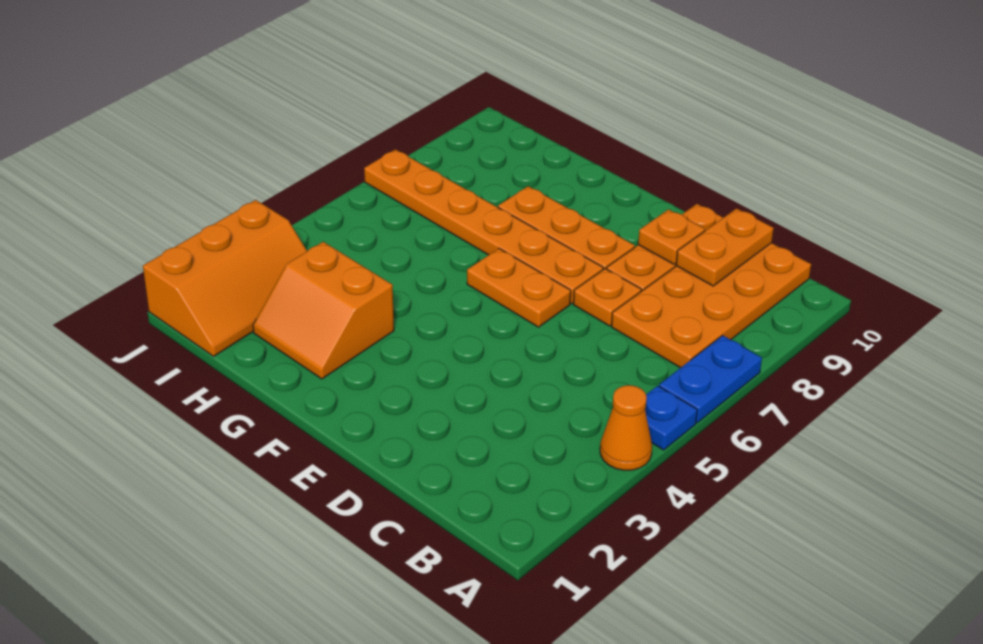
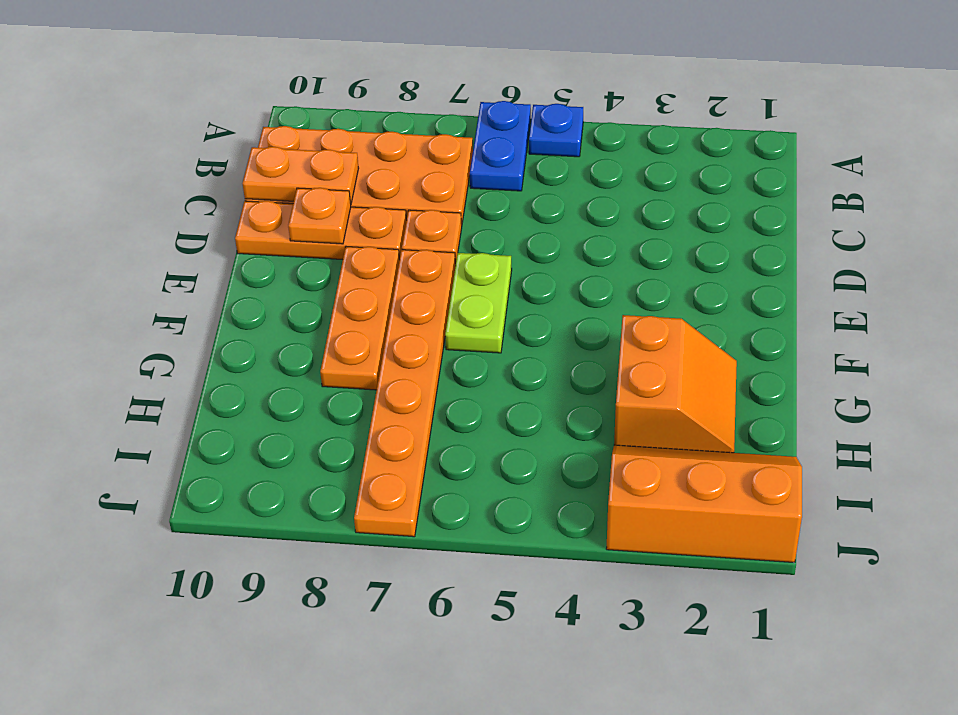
orange 1x1 cone [600,385,652,470] -> none
blue 1x2 plate [659,335,762,423] -> blue 1x2 plate turned to [470,101,531,191]
orange 1x2 plate [467,249,571,327] -> lime 1x2 plate [445,253,512,353]

